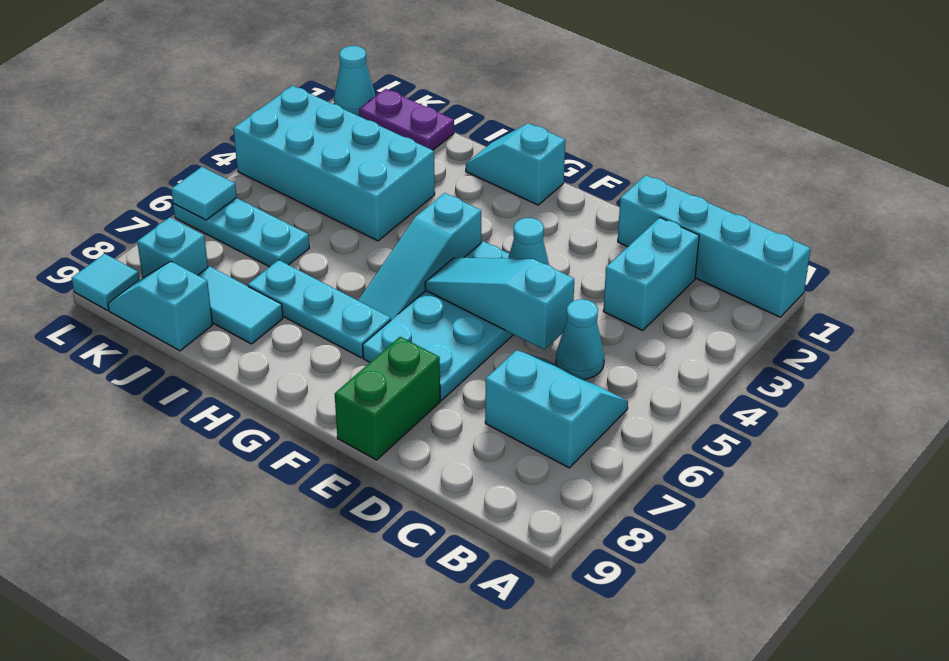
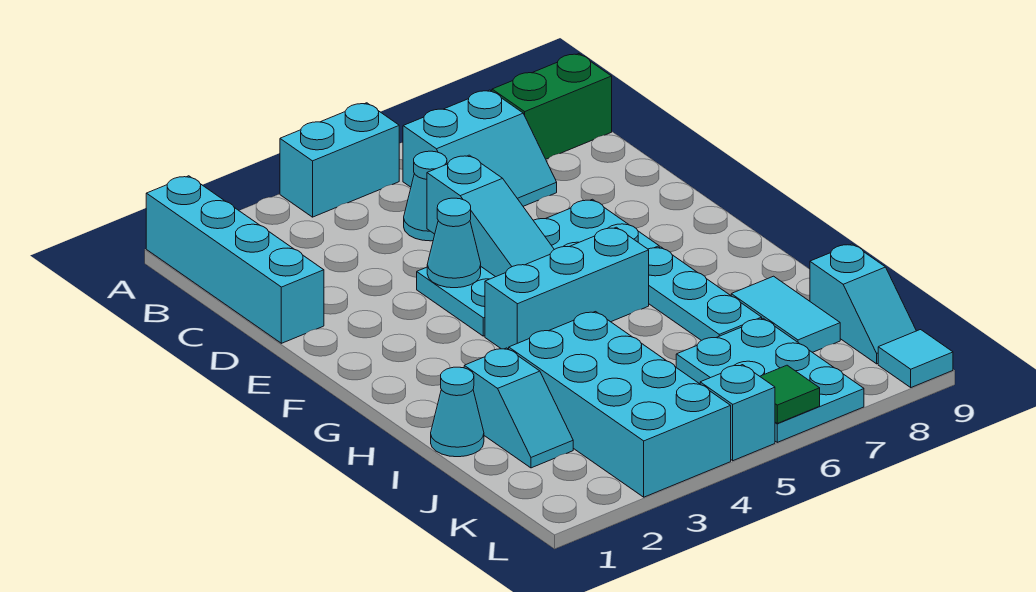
cyan 2x2 slope [485,350,628,468] -> cyan 2x2 slope turned to [403,90,557,206]
cyan 1x2 brick [603,218,699,330] -> cyan 1x2 brick moved to [280,103,399,217]
green 1x2 brick [335,337,440,460] -> green 1x2 brick moved to [492,54,612,159]
cyan 1x2 slope [466,123,565,205] -> cyan 1x2 slope moved to [464,348,573,468]
cyan 1x3 slope [358,193,481,320] -> cyan 1x3 brick [485,227,649,349]
purple 1x2 plate [359,89,454,150] -> none
cyan 1x3 plate [173,198,309,267] -> cyan 2x3 plate [676,318,864,442]
cyan 1x1 brick [137,217,208,278] -> cyan 1x1 brick moved to [700,365,775,461]
cyan 1x1 cone [334,46,375,116] -> cyan 1x1 cone moved to [431,367,484,457]
cyan 1x1 tile [171,167,237,220] -> green 1x1 tile [760,365,820,423]

